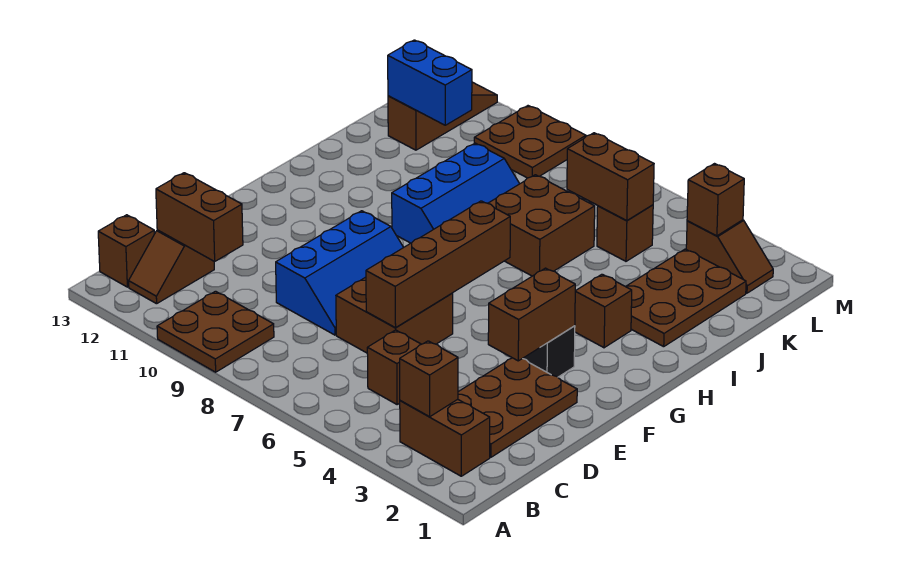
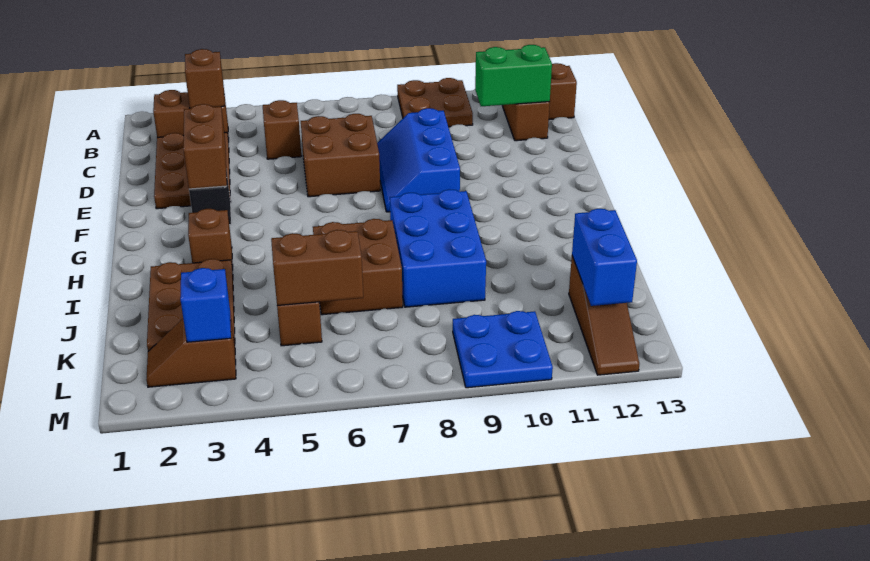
brown 1x2 brick [156,173,243,262] -> green 1x2 brick [475,45,552,106]
brown 1x4 brick [366,201,510,328] -> none
blue 2x3 slope [392,143,519,243] -> blue 2x3 brick [390,189,486,307]
blue 1x2 brick [388,40,472,125] -> blue 1x2 brick turned to [572,209,637,306]
brown 1x1 brick [687,164,744,236] -> blue 1x1 brick [180,268,231,342]
brown 2x2 plate [474,106,586,178] -> blue 2x2 plate [453,311,553,388]

